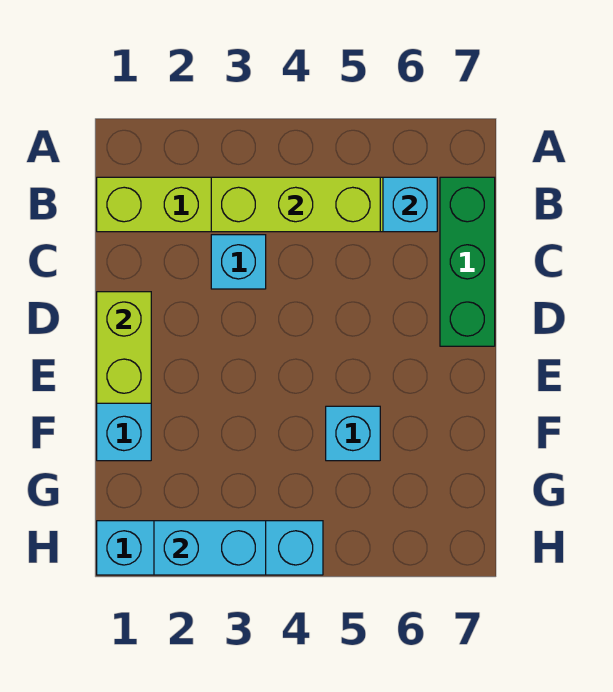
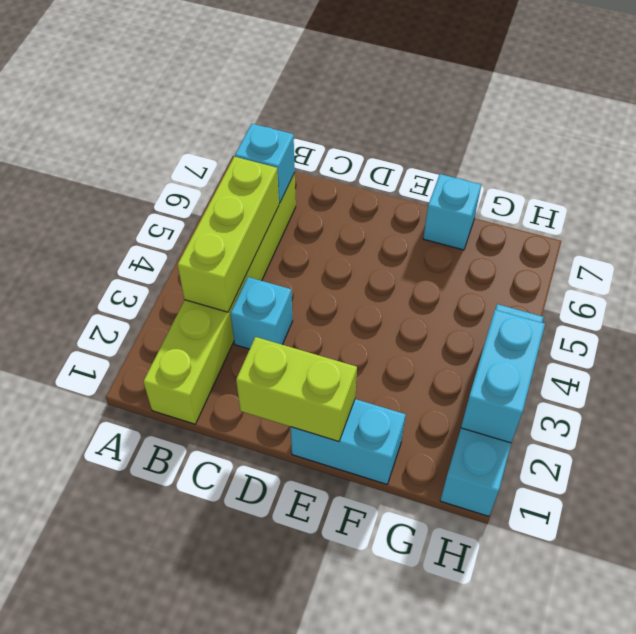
green 1x3 brick [440,177,495,346] -> none
cyan 1x1 brick [326,406,380,461] -> cyan 1x1 brick moved to [423,174,481,250]

